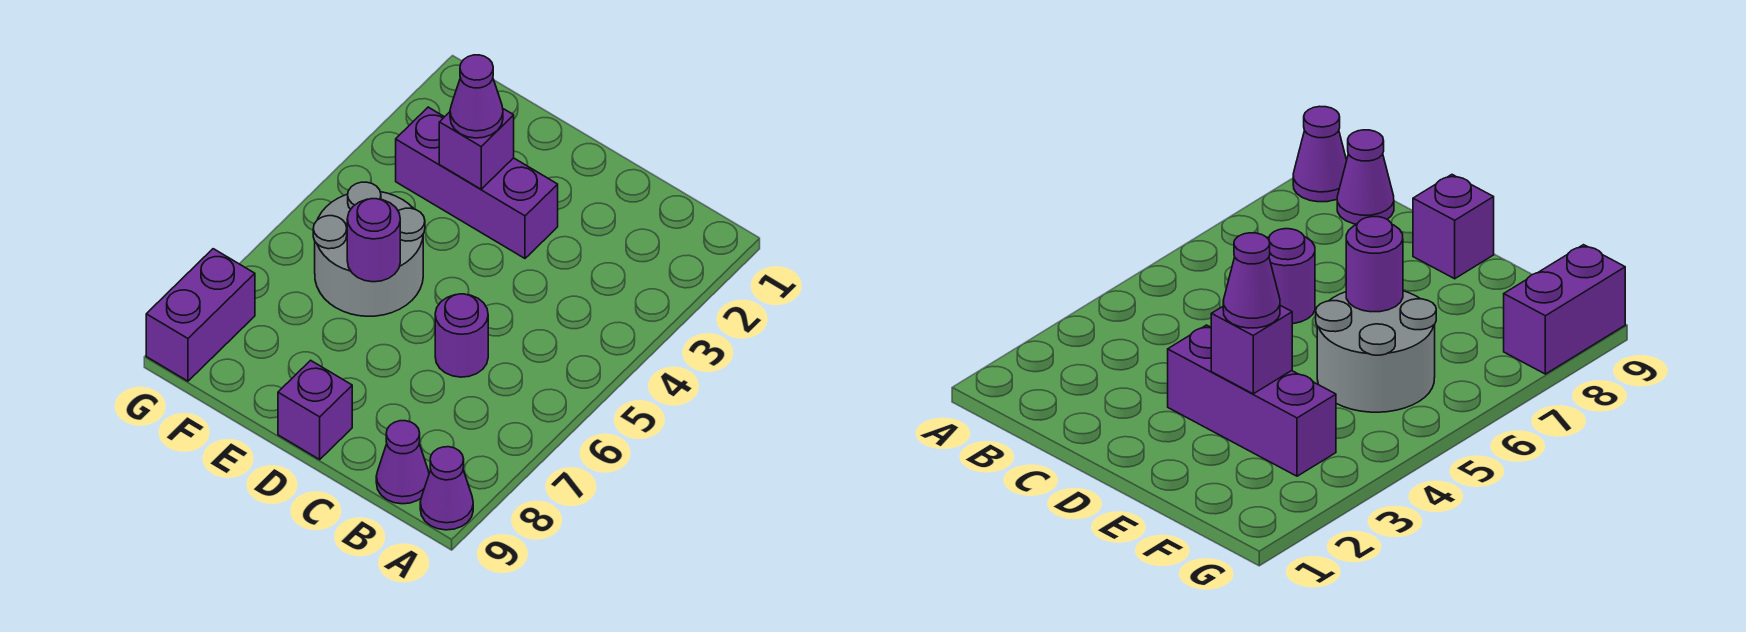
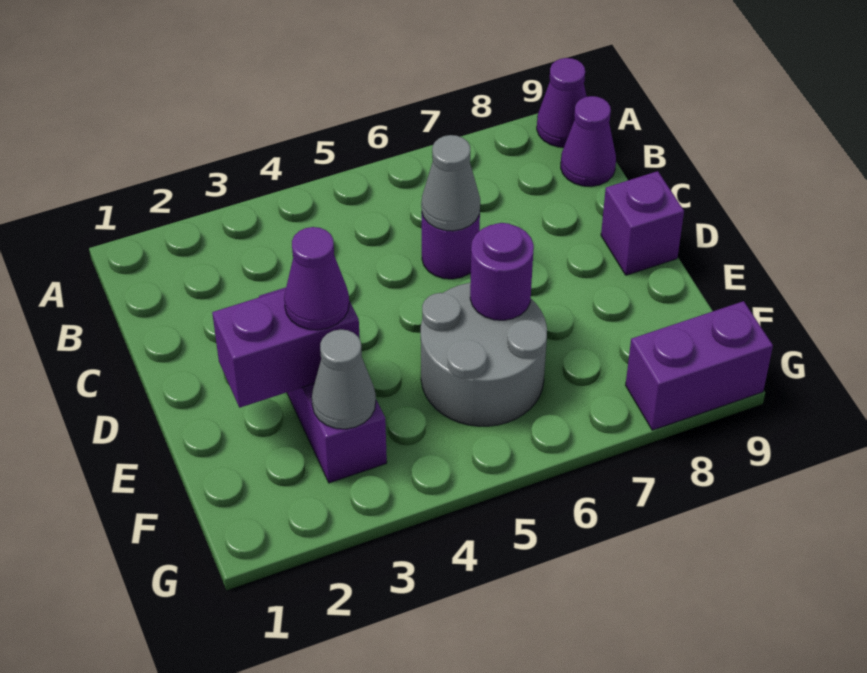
none -> grey 1x1 cone [421,135,480,231]
purple 1x1 brick [439,109,514,189] -> purple 1x2 brick [212,289,360,408]
none -> grey 1x1 cone [312,329,376,429]

